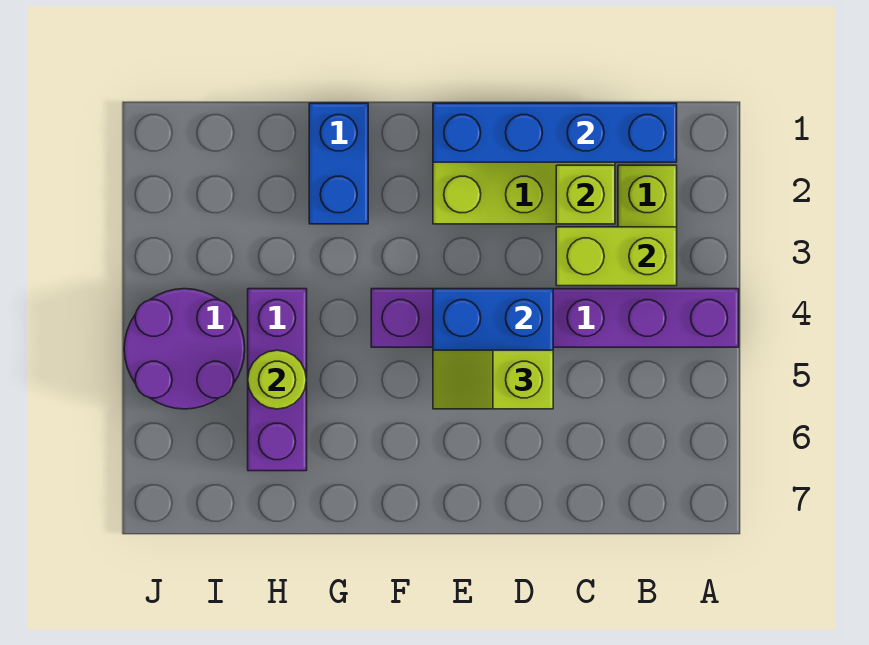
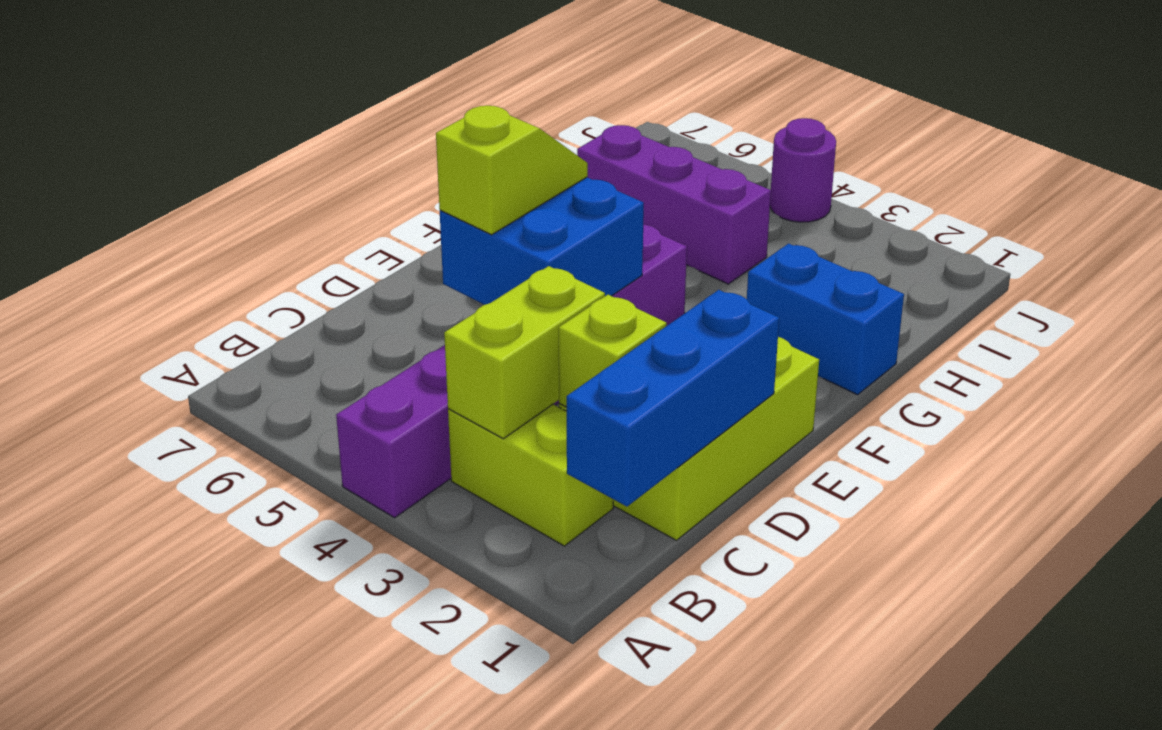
blue 1x4 brick [433,103,677,162] -> blue 1x3 brick [567,290,779,506]
lime 1x1 round brick [248,350,306,409] -> none
purple 2x2 round brick [124,289,245,409] -> purple 1x1 round brick [770,118,836,222]

